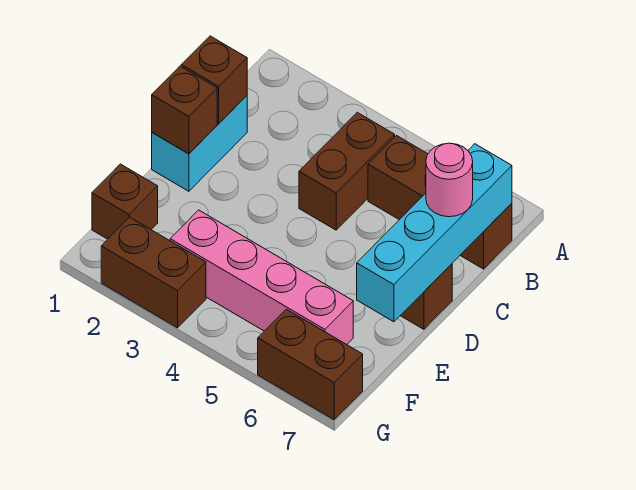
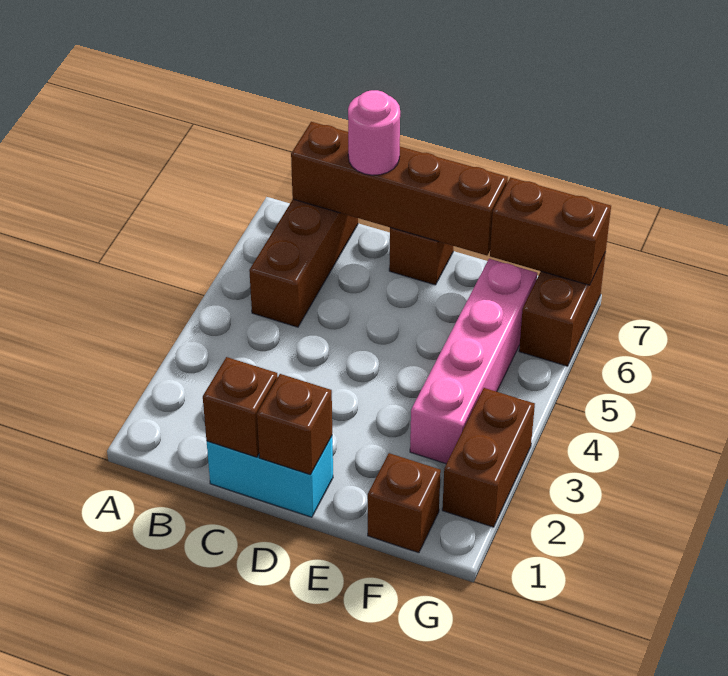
brown 1x2 brick [299,112,395,230] -> brown 1x2 brick moved to [490,177,611,285]
cyan 1x4 brick [357,144,512,322] -> brown 1x4 brick [291,122,508,255]

